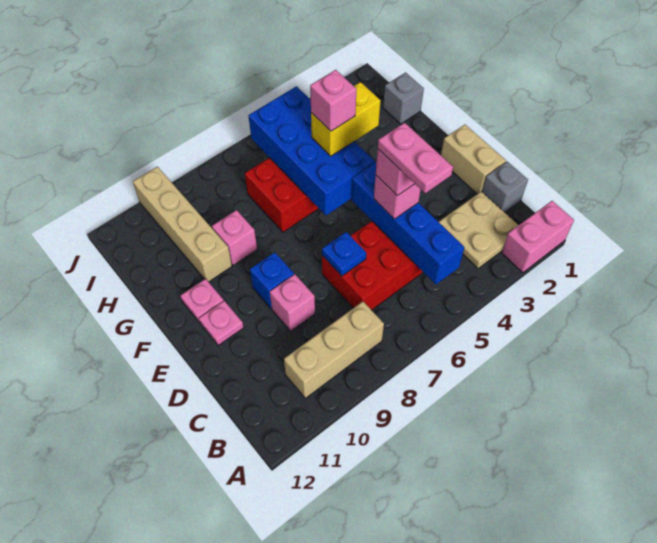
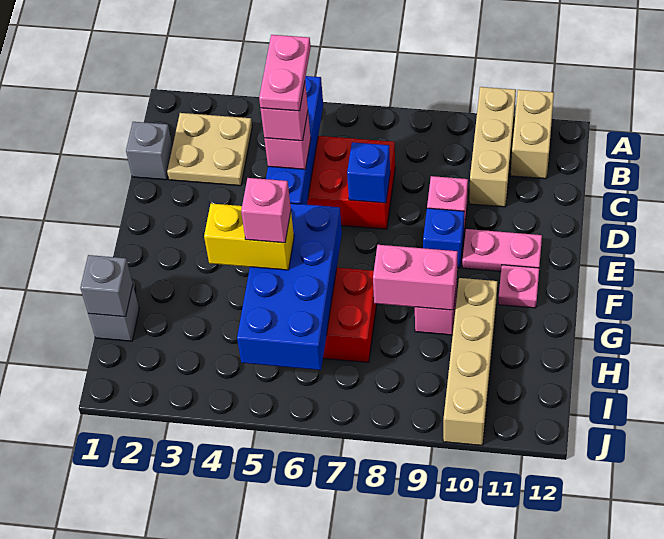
pink 1x2 brick [502,201,574,273] -> pink 1x2 brick moved to [373,245,458,310]
tan 1x3 brick [284,302,384,398] -> tan 1x3 brick turned to [469,87,516,207]
tan 1x2 brick [441,125,506,194] -> tan 1x2 brick moved to [511,90,554,179]
blue 1x1 plate [322,232,366,276] -> blue 1x1 brick [347,142,390,203]
pink 1x1 plate [199,301,244,346] -> pink 1x2 plate [462,229,542,271]
none -> grey 1x1 brick [80,255,133,317]

